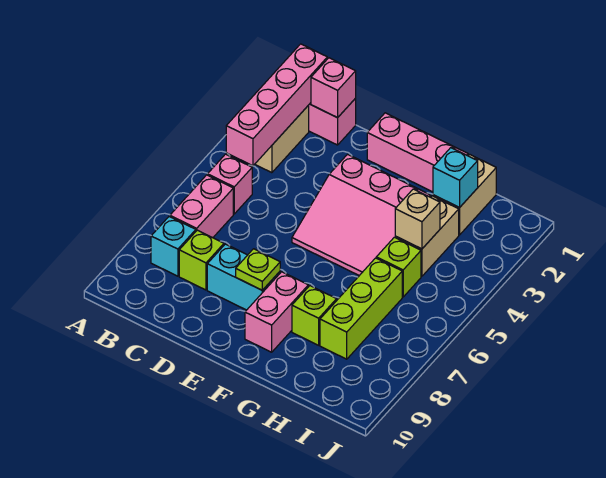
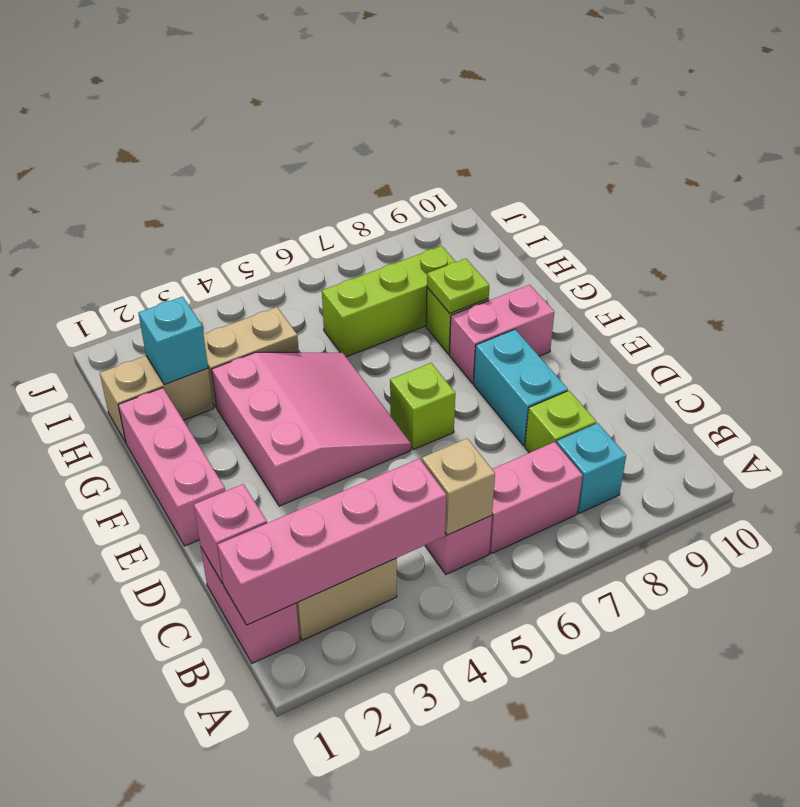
lime 1x1 plate [236,249,280,290] -> lime 1x1 plate moved to [427,259,489,314]
tan 1x1 brick [395,189,440,249] -> tan 1x1 brick moved to [422,438,495,535]
lime 1x1 brick [376,237,421,297] -> lime 1x1 brick moved to [390,363,455,450]

